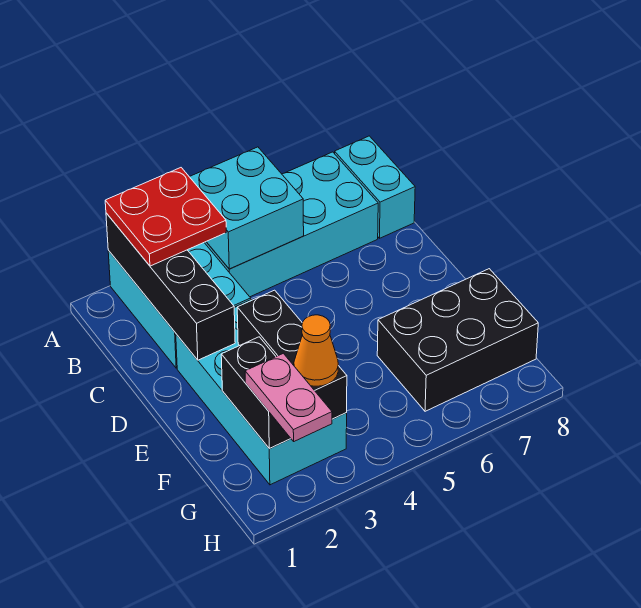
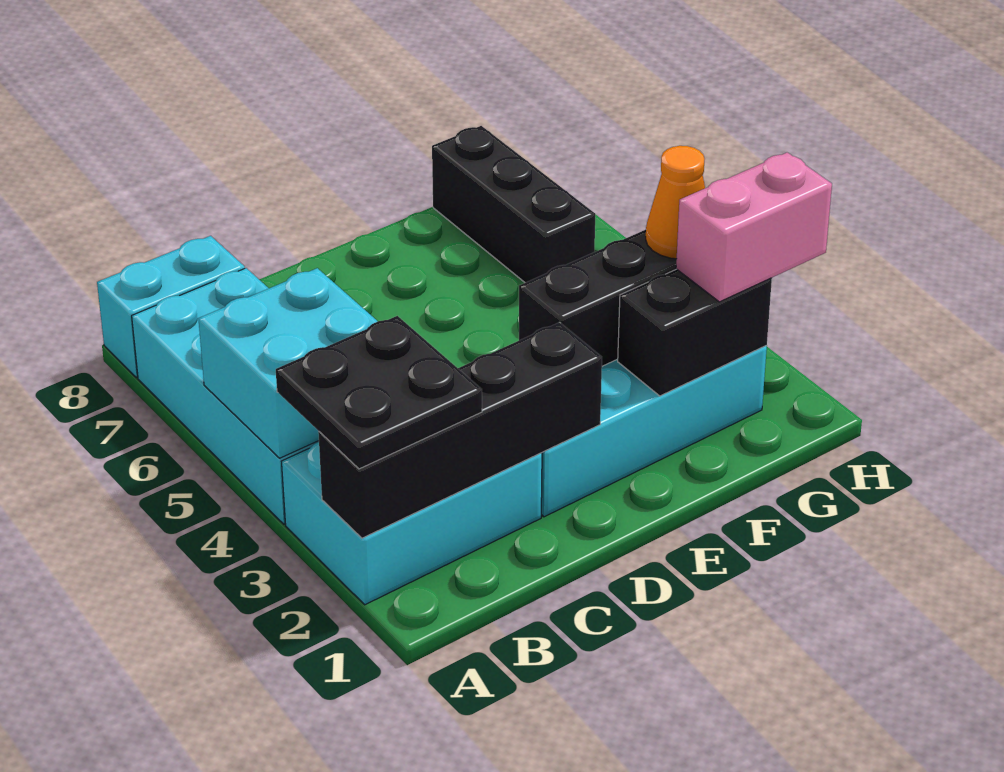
red 2x2 plate [105,168,226,266] -> black 2x2 plate [276,316,482,469]
black 2x3 brick [377,269,538,411] -> black 1x3 brick [432,126,595,283]
pink 1x2 plate [245,353,332,441] -> pink 1x2 brick [676,152,832,302]

